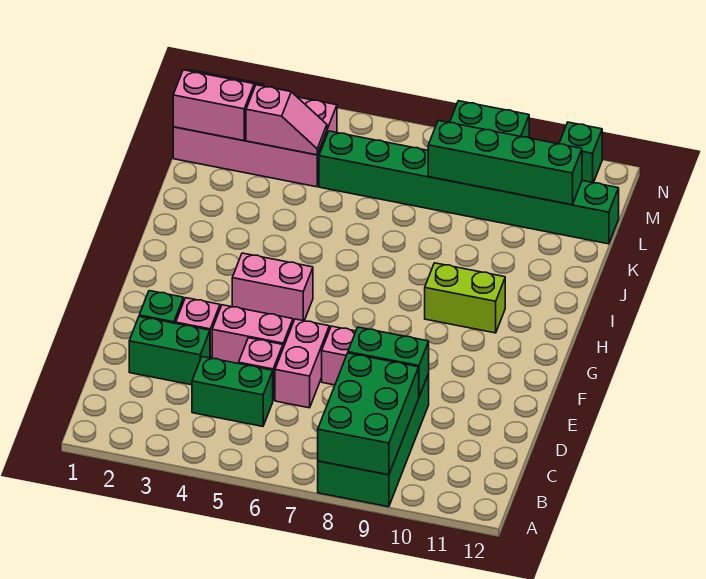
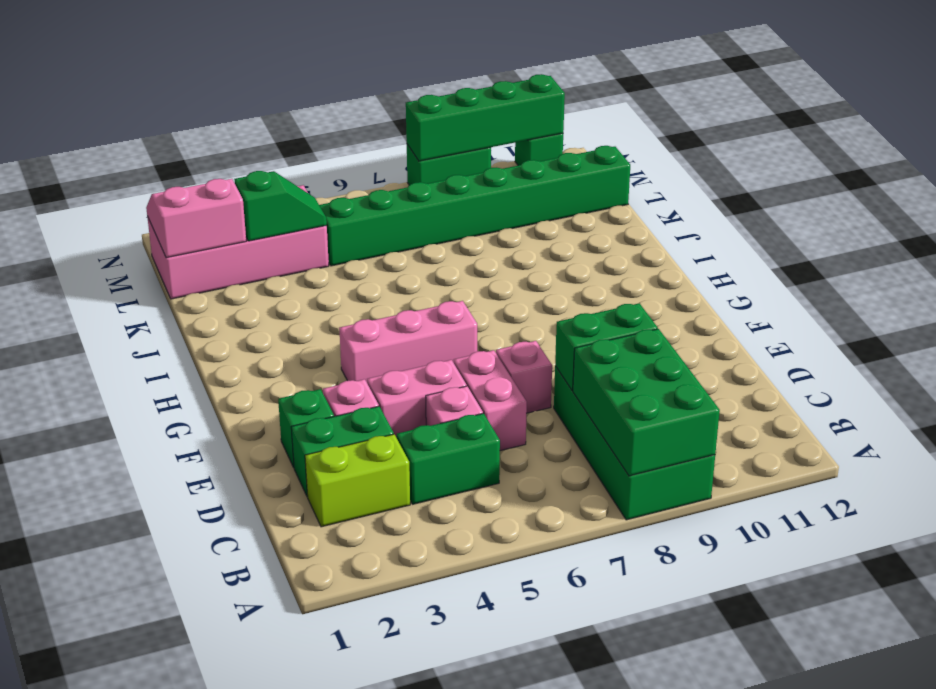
pink 1x2 brick [232,253,313,321] -> pink 1x3 brick [339,301,477,382]
lime 1x2 brick [425,263,505,333] -> lime 1x2 brick moved to [305,434,410,527]
pink 1x2 slope [246,85,327,155] -> green 1x2 slope [234,171,327,241]
green 1x4 brick [428,120,582,205] -> green 1x4 brick moved to [406,74,565,161]

